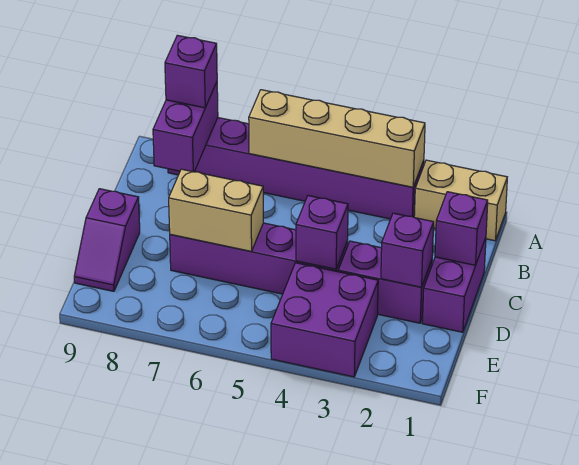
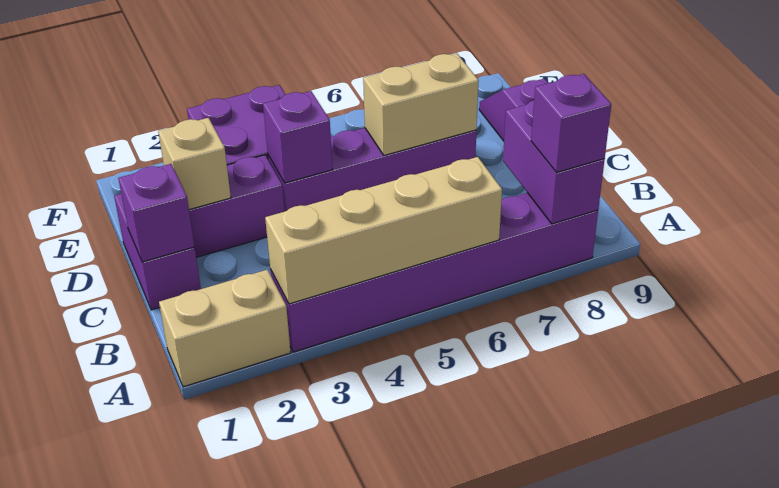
purple 1x1 brick [381,213,434,287] -> tan 1x1 brick [158,118,231,210]

